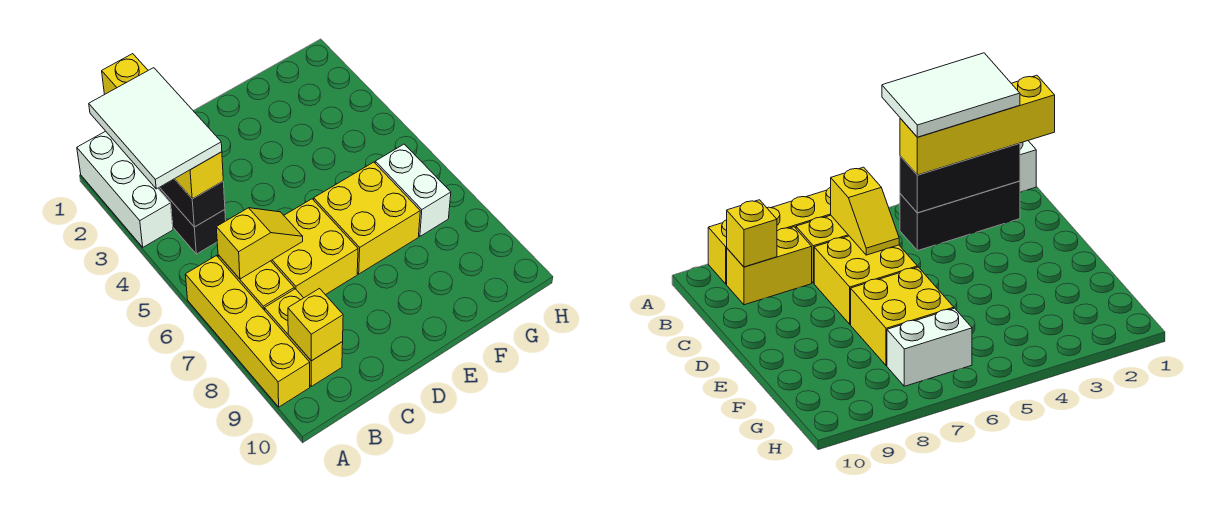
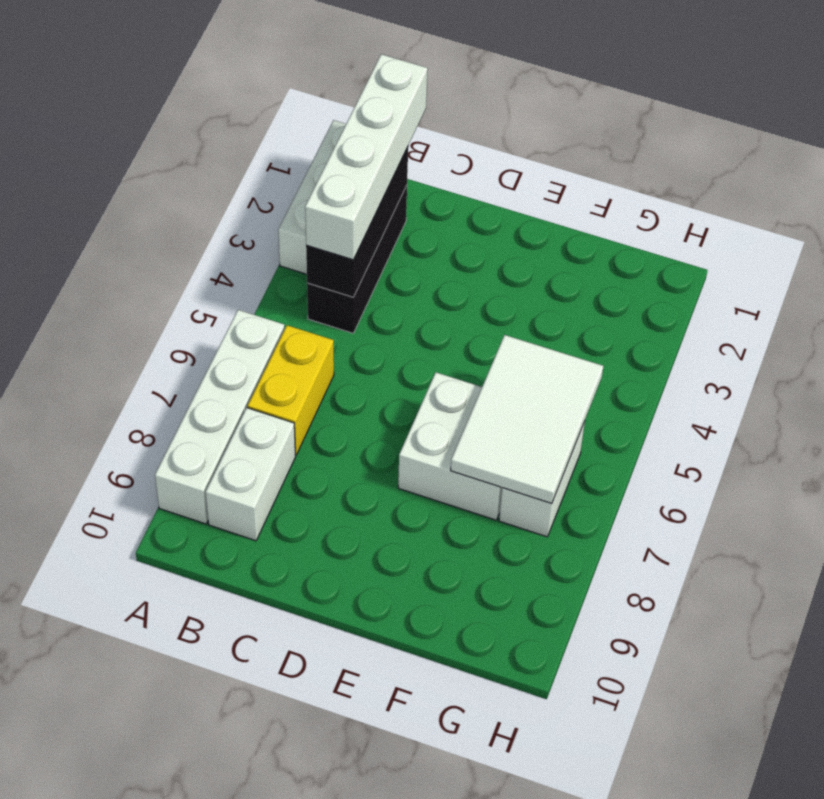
white 2x3 tile [89,68,222,189] -> white 2x3 tile moved to [451,335,603,504]
yellow 1x4 brick [185,256,310,407] -> white 1x4 brick [155,310,285,524]
yellow 1x4 brick [102,54,223,199] -> white 1x4 brick [305,54,428,260]
yellow 1x2 slope [216,208,303,279] -> none
yellow 1x2 brick [265,289,343,386] -> white 1x2 brick [206,408,296,541]
yellow 1x1 brick [288,289,343,361] -> none
yellow 2x2 brick [271,199,358,298] -> none
yellow 2x2 brick [314,162,420,274] -> white 2x2 brick [398,372,502,520]

